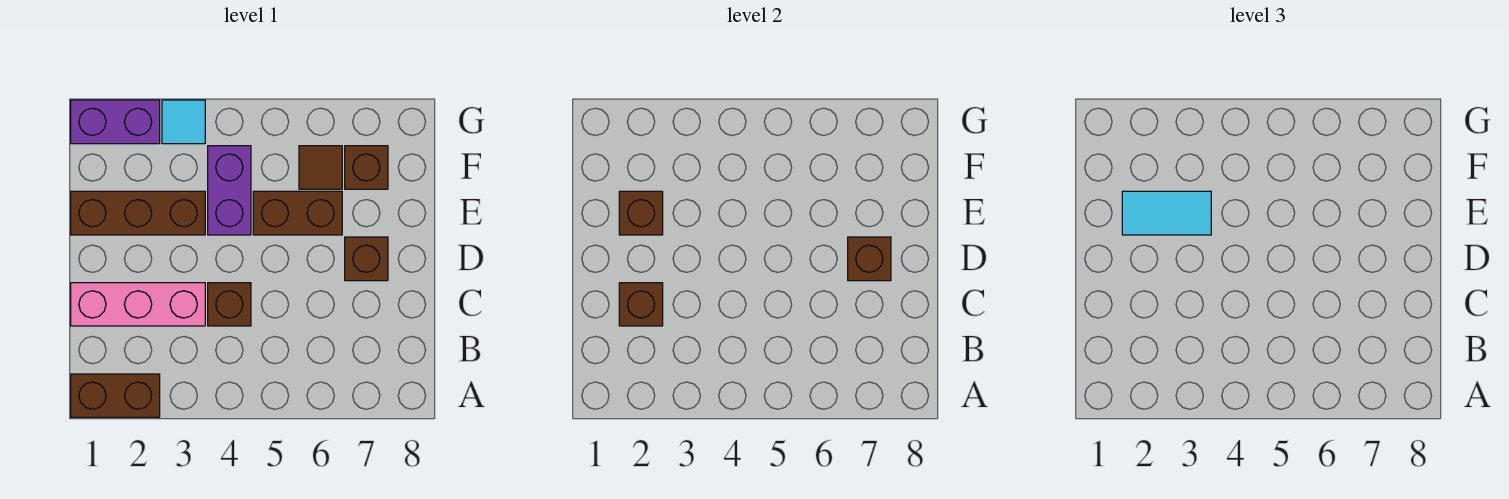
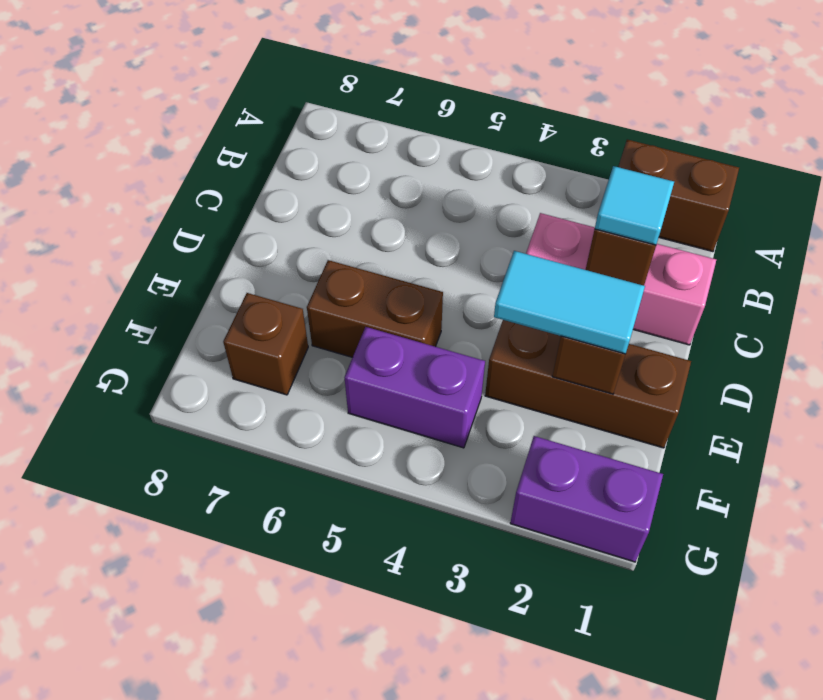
brown 1x1 brick [208,283,251,326] -> none
brown 1x1 brick [345,237,388,281] -> none
brown 1x1 brick [848,237,891,281] -> none
purple 1x2 brick [208,146,251,235] -> purple 1x2 brick turned to [345,327,485,448]
brown 1x1 tile [299,146,342,189] -> none
cyan 1x1 tile [162,100,205,144] -> cyan 1x1 tile moved to [595,166,674,245]

